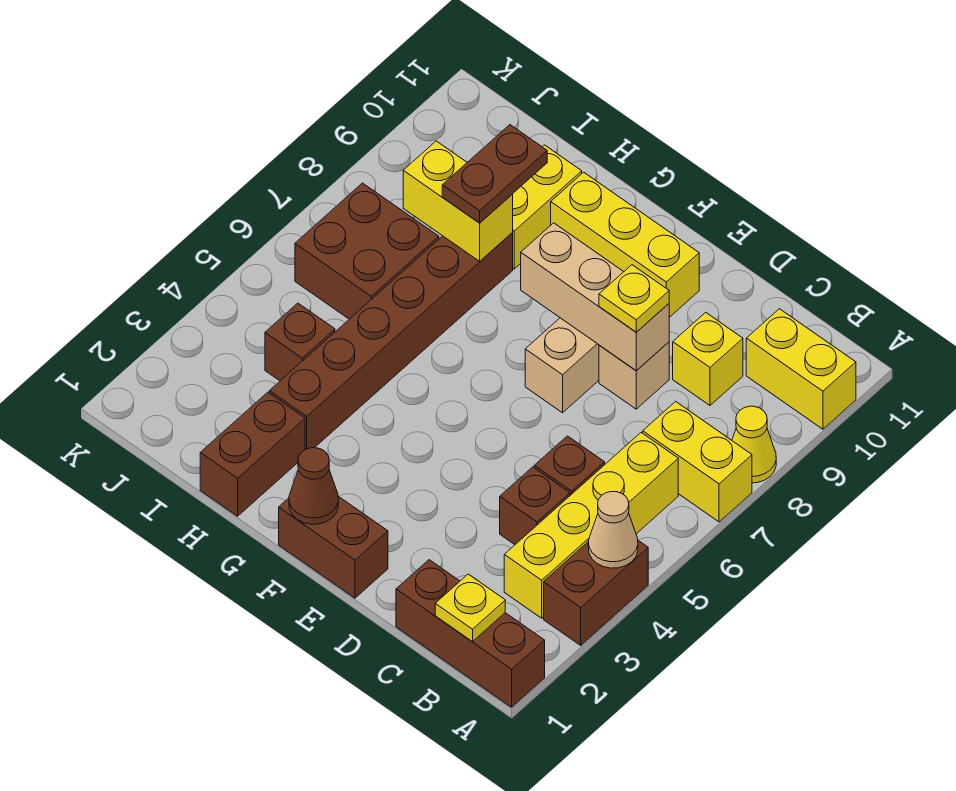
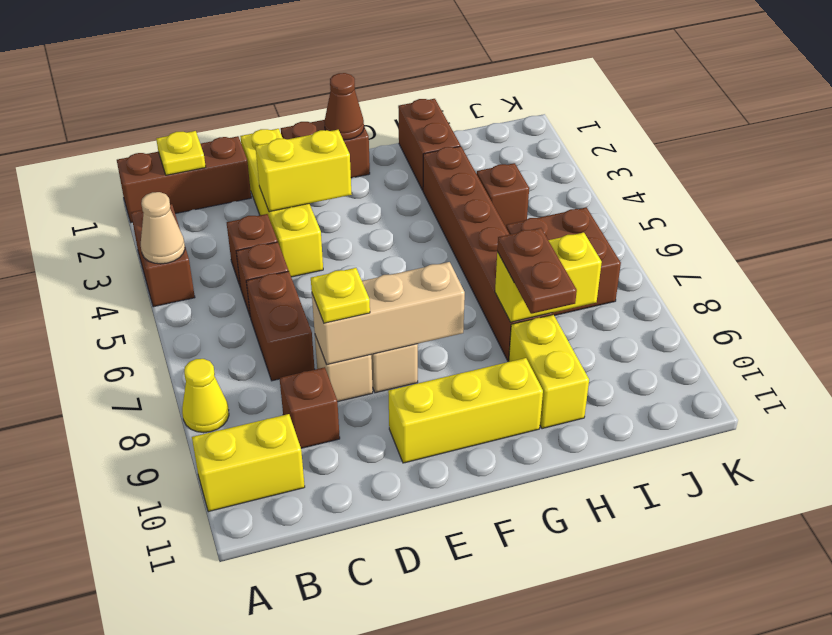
yellow 1x2 brick [643,401,752,522] -> yellow 1x2 brick moved to [255,130,352,212]
yellow 1x4 brick [504,433,678,618] -> yellow 1x4 brick moved to [240,129,323,277]
none -> brown 1x2 brick [246,271,315,381]
yellow 1x1 brick [673,312,743,405] -> brown 1x1 brick [280,367,340,448]

